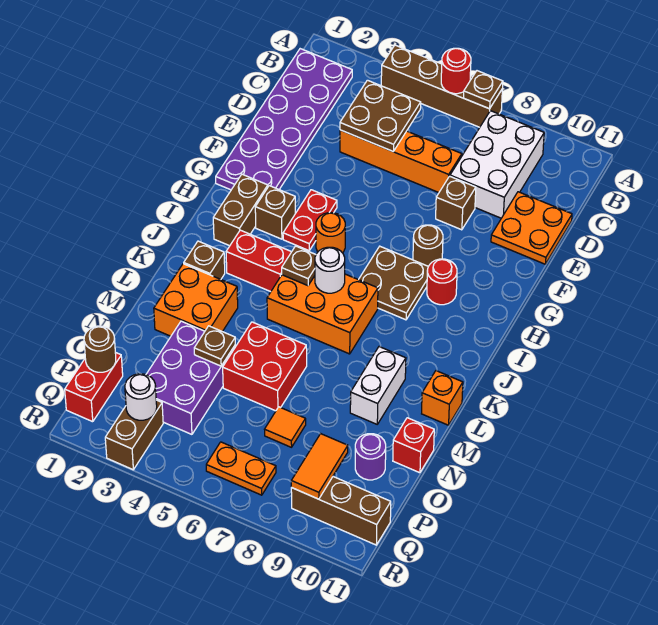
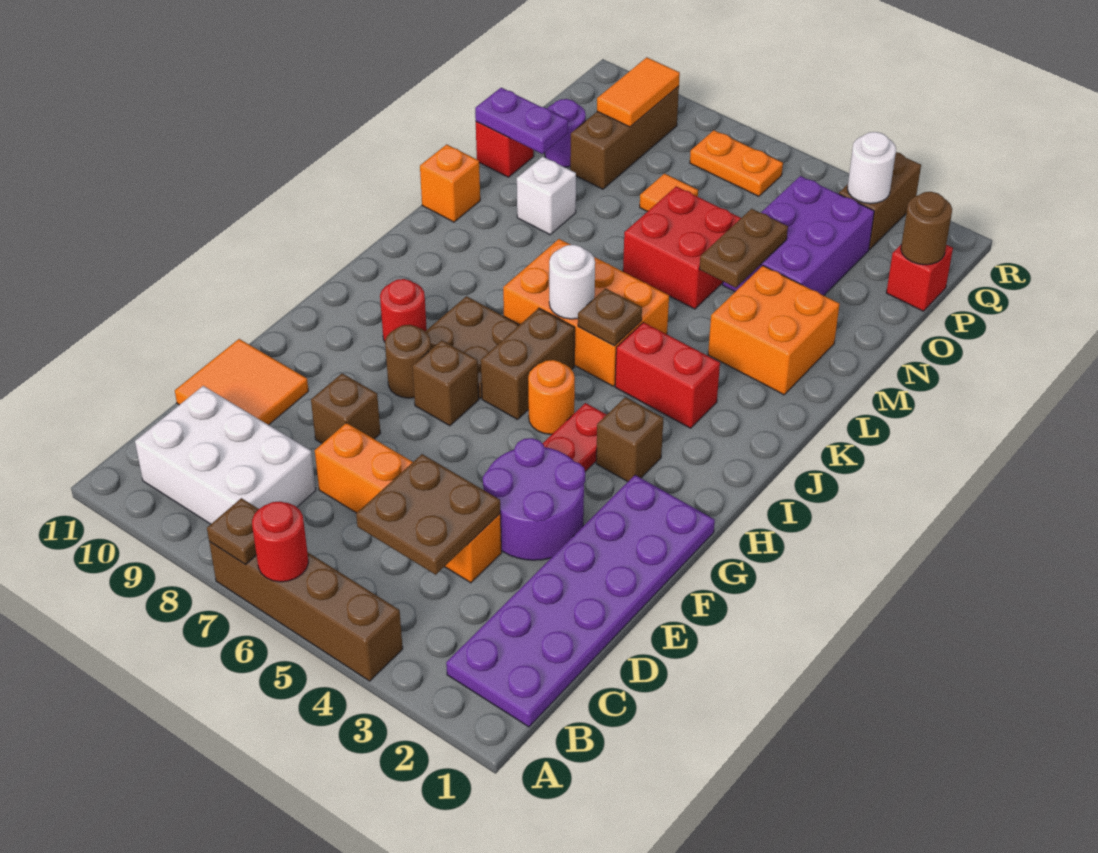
white 2x3 brick [450,111,544,218] -> white 2x3 brick turned to [135,386,316,524]
orange 2x2 plate [491,192,572,264] -> orange 2x2 tile [175,339,309,425]
none -> purple 2x2 round brick [483,438,585,560]
brown 1x2 brick [213,174,268,246] -> brown 1x2 brick moved to [481,308,575,419]
brown 1x1 brick [184,241,225,279] -> brown 1x1 brick moved to [412,340,479,426]
white 1x2 brick [350,347,406,424] -> white 1x1 brick [517,157,576,235]
brown 1x1 plate [194,326,235,366] -> brown 1x2 plate [699,209,788,288]
none -> purple 1x2 plate [475,88,568,154]
red 1x2 brick [65,352,123,422] -> red 1x1 brick [886,245,953,311]
brown 1x3 brick [291,477,391,545] -> brown 1x3 brick turned to [570,86,679,189]

